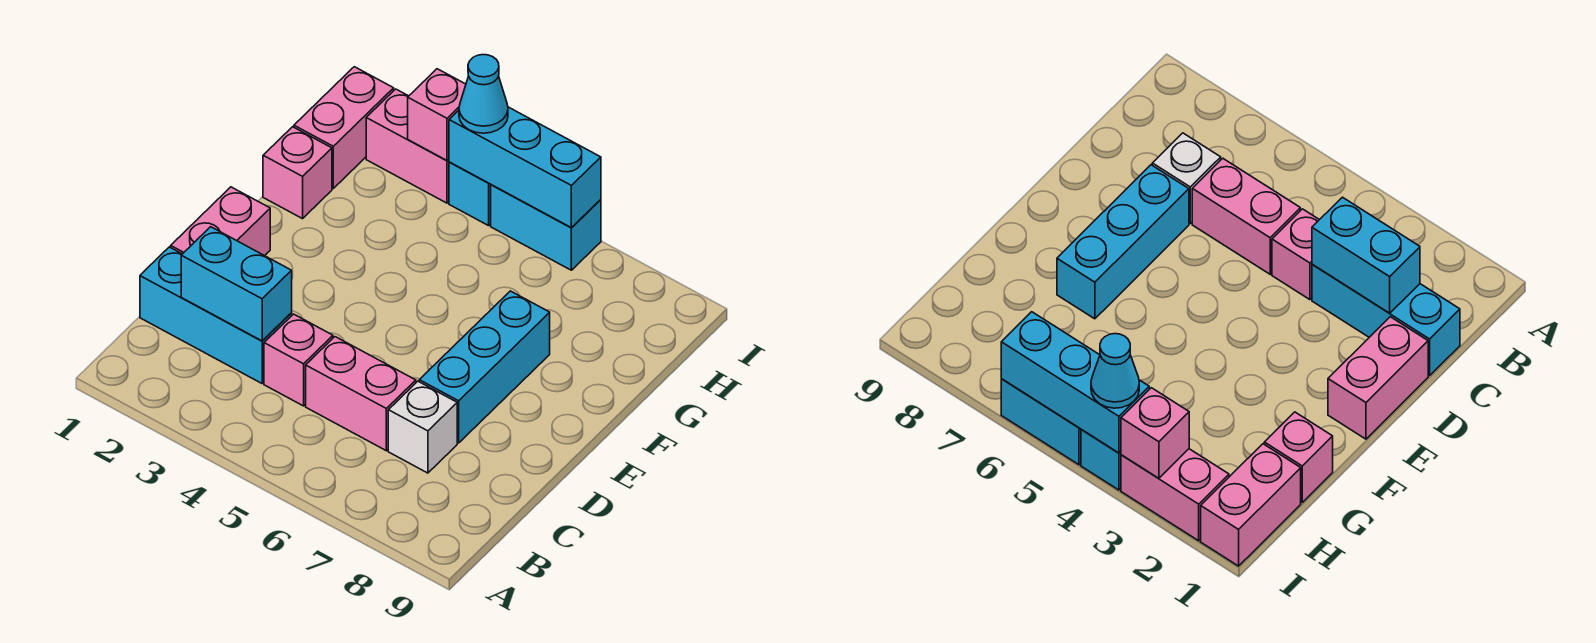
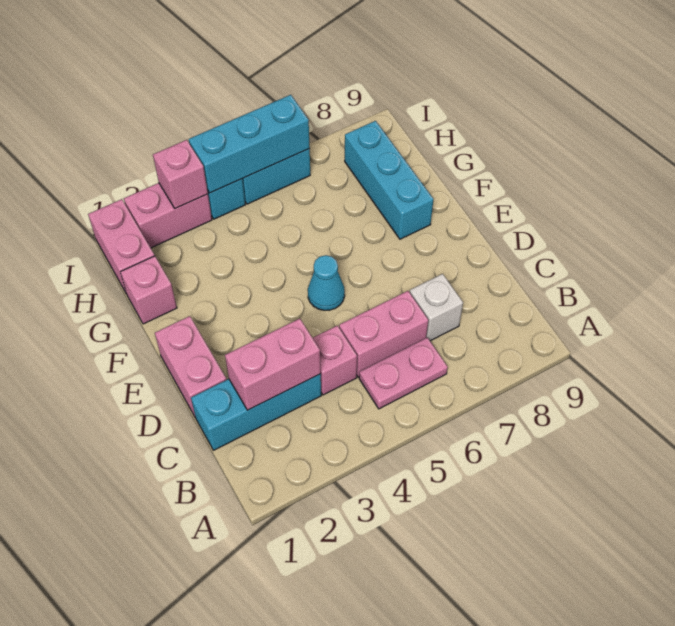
none -> pink 1x2 plate [359,337,448,409]
cyan 1x2 brick [181,227,292,341] -> pink 1x2 brick [225,318,321,410]
cyan 1x3 brick [419,291,550,443] -> cyan 1x3 brick moved to [345,121,433,239]
cyan 1x1 cone [459,55,508,133] -> cyan 1x1 cone moved to [308,255,345,310]

